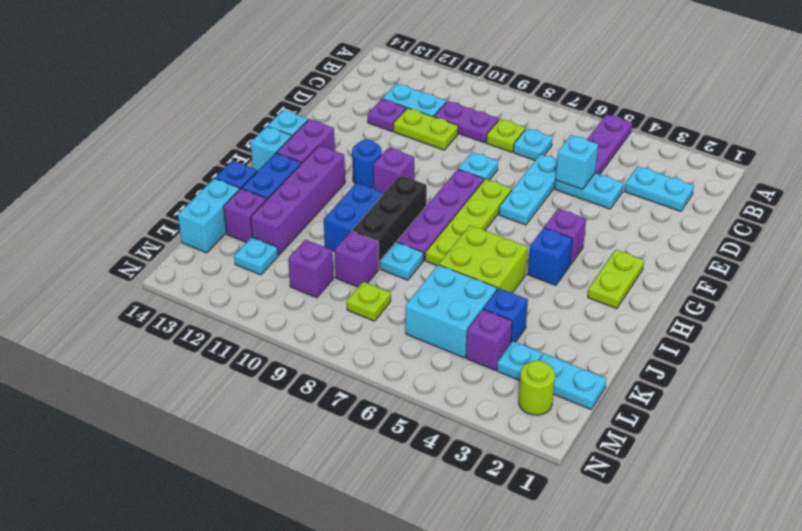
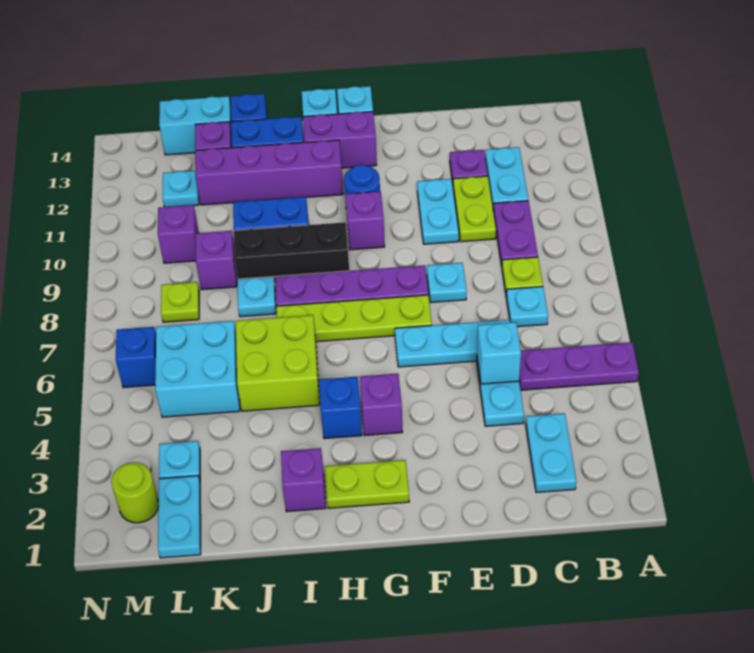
none -> cyan 1x2 plate [417,179,459,244]
blue 1x1 brick [483,288,528,342] -> blue 1x1 brick moved to [116,327,156,388]
purple 1x1 brick [466,309,512,370] -> purple 1x1 brick moved to [281,448,326,512]

